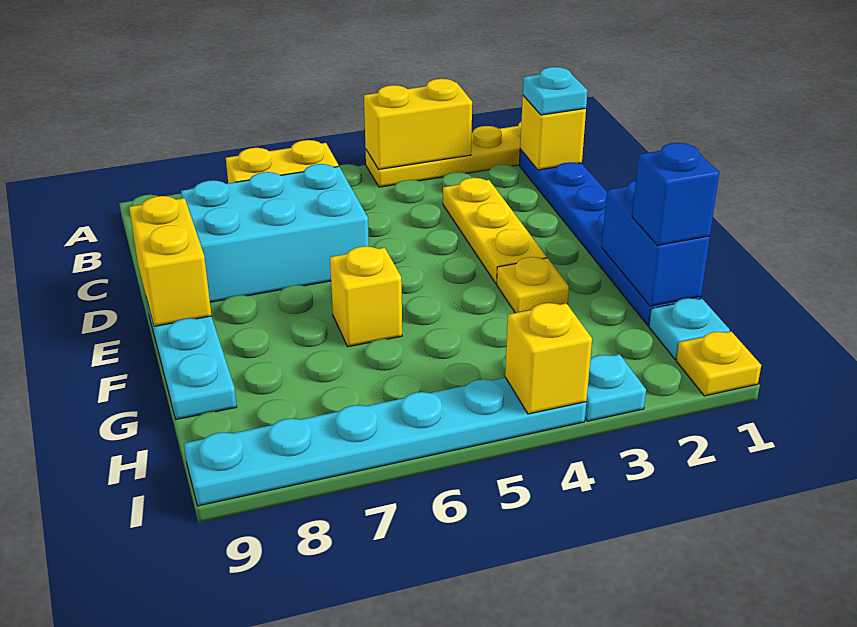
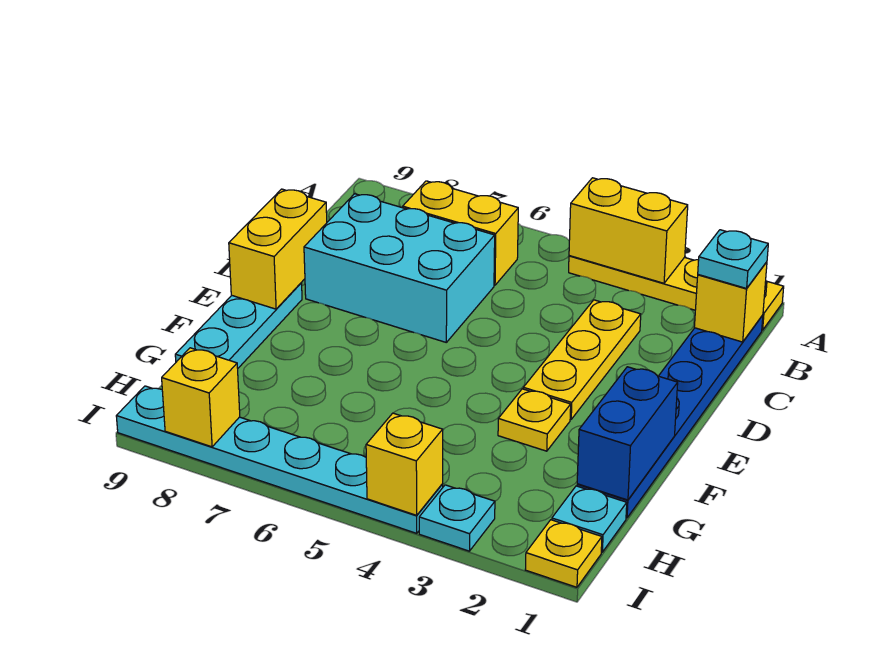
yellow 1x1 brick [330,246,402,347] -> yellow 1x1 brick moved to [162,348,240,447]
blue 1x1 brick [632,143,719,245] -> none

